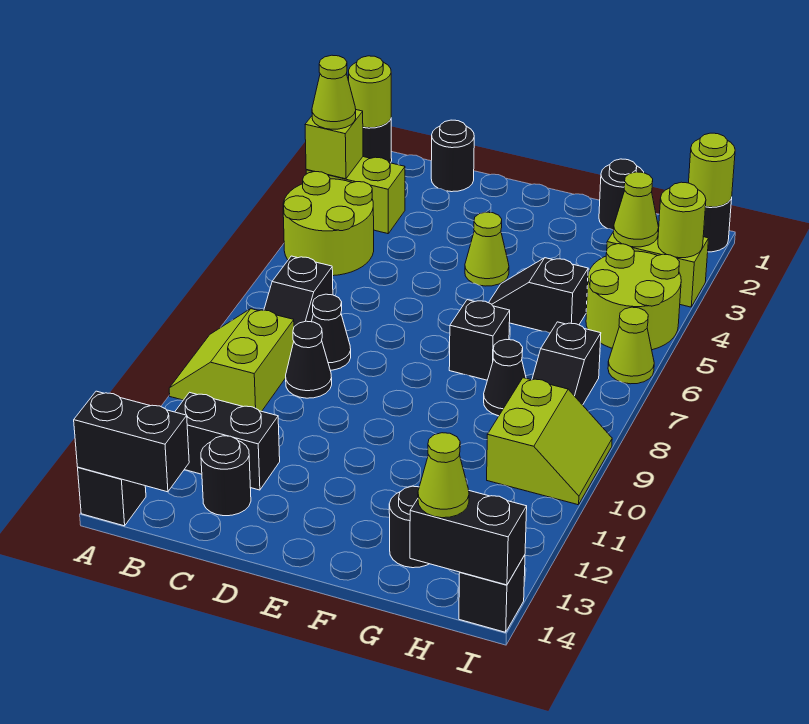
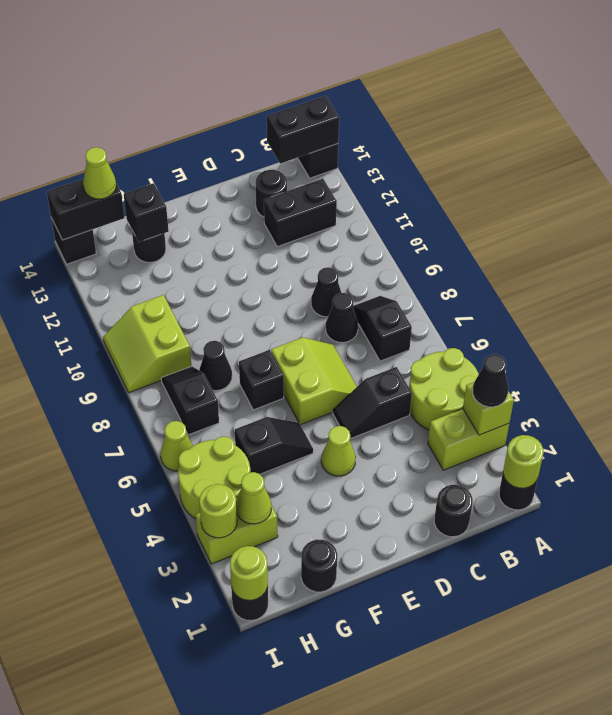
lime 1x1 cone [312,55,356,129] -> black 1x1 cone [473,354,508,407]
lime 2x2 slope [169,309,294,411] -> lime 2x2 slope moved to [271,337,357,425]
none -> black 1x2 slope [333,367,412,439]
none -> black 1x1 brick [124,183,169,242]

